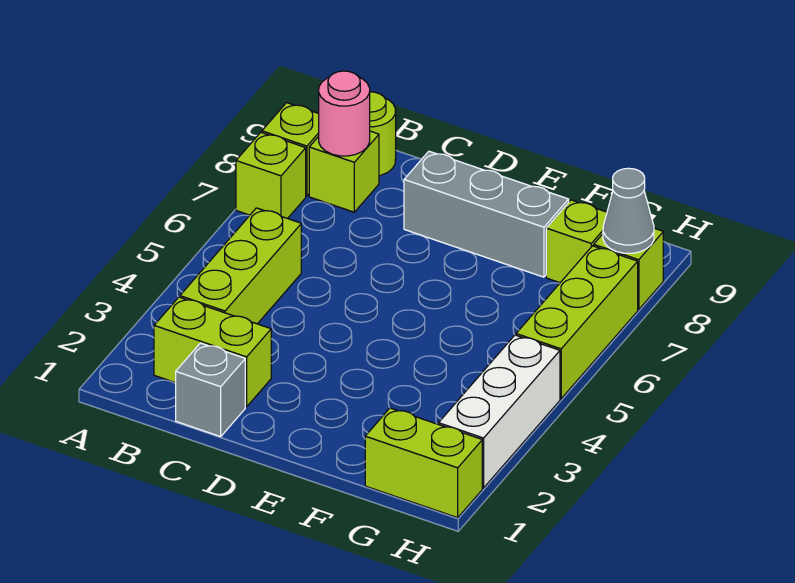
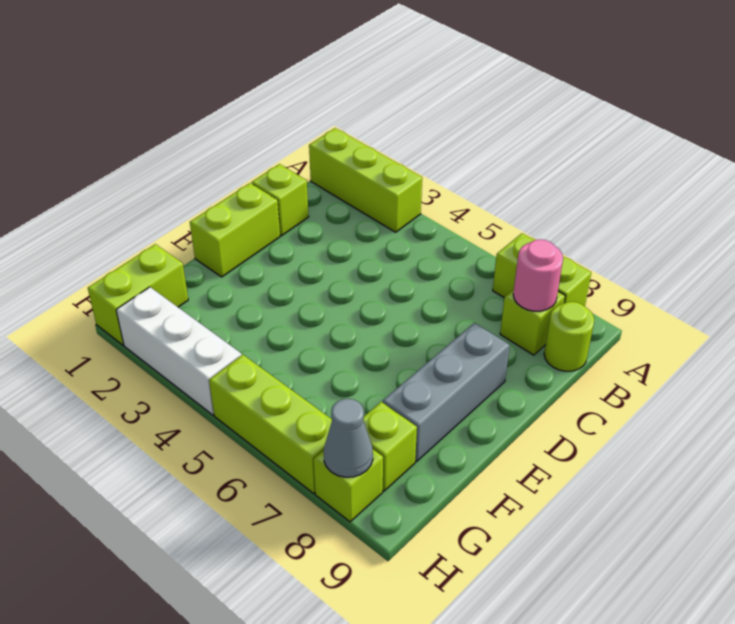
lime 1x2 brick [154,297,271,407] -> lime 1x2 brick moved to [190,183,280,277]
lime 1x3 brick [180,208,301,324] -> lime 1x3 brick moved to [309,128,422,232]
grey 1x1 brick [176,343,245,437] -> lime 1x1 brick [252,164,309,236]

